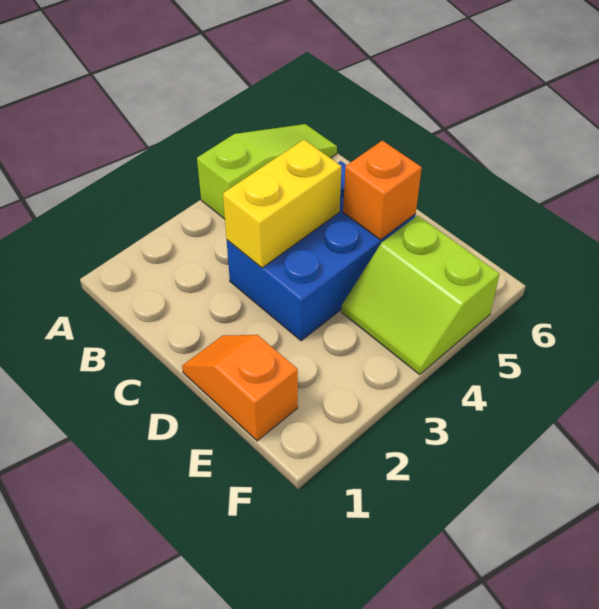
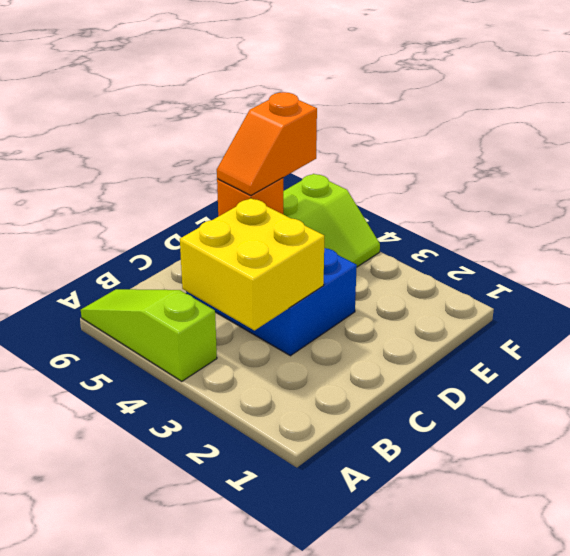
yellow 1x2 brick [223,140,342,268] -> yellow 2x2 brick [180,198,324,330]
orange 1x2 slope [182,335,298,441] -> orange 1x2 slope moved to [217,92,317,196]

